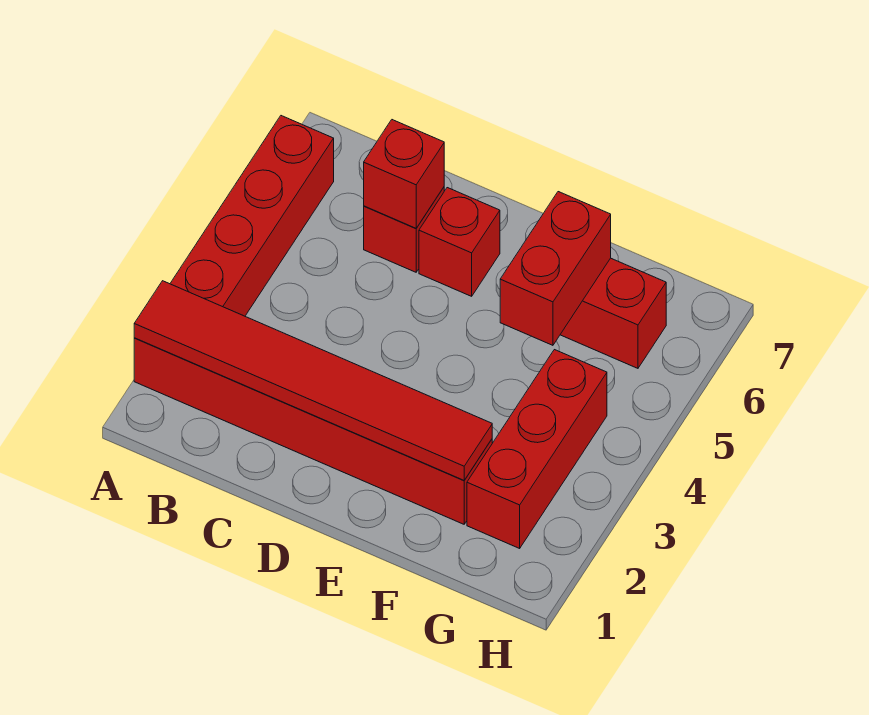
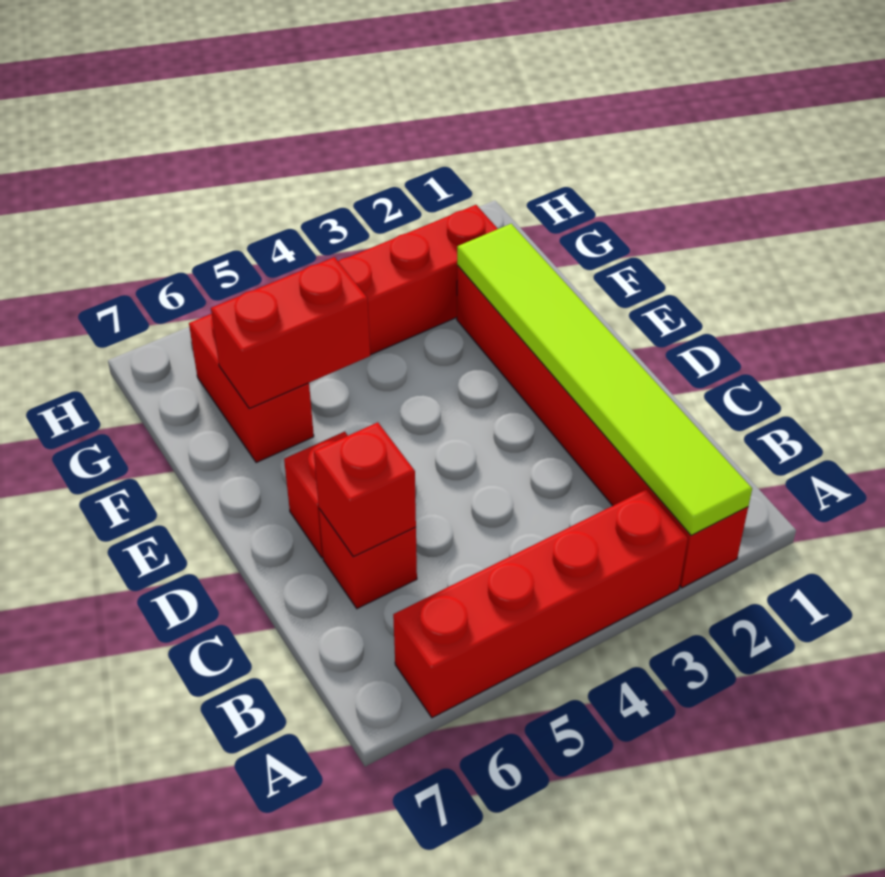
red 1x6 tile [134,281,492,480] -> lime 1x6 tile [457,224,752,535]

